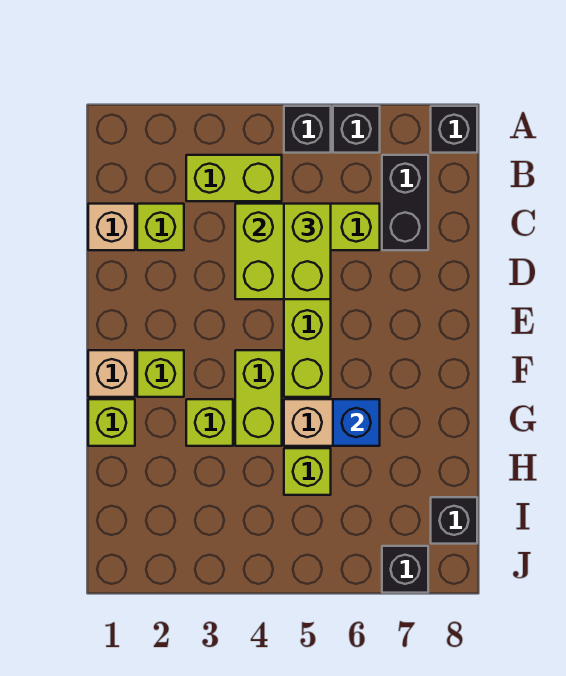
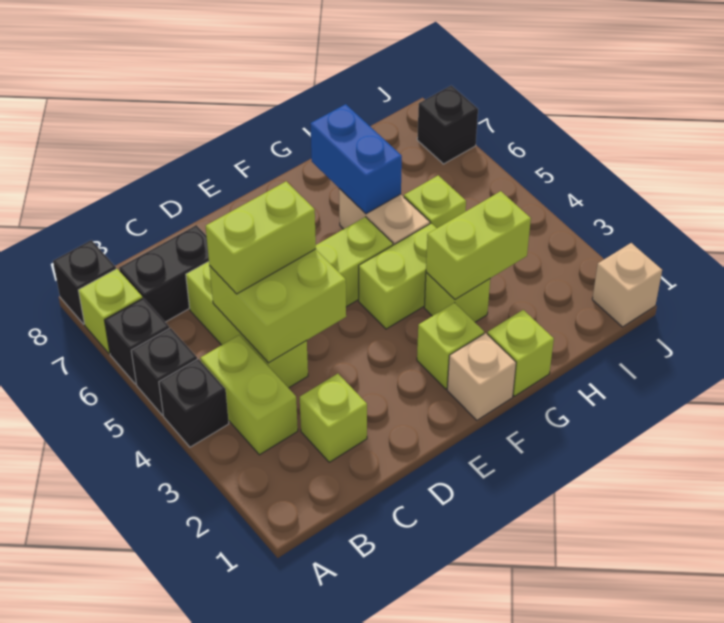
none -> lime 1x1 brick [78,269,142,354]
tan 1x1 brick [88,204,135,250] -> tan 1x1 brick moved to [592,243,662,327]
none -> lime 1x2 brick [426,191,531,300]
blue 1x1 brick [333,399,380,446] -> blue 1x2 brick [310,104,402,214]
black 1x1 brick [431,497,477,544] -> black 1x1 brick moved to [159,359,229,447]

